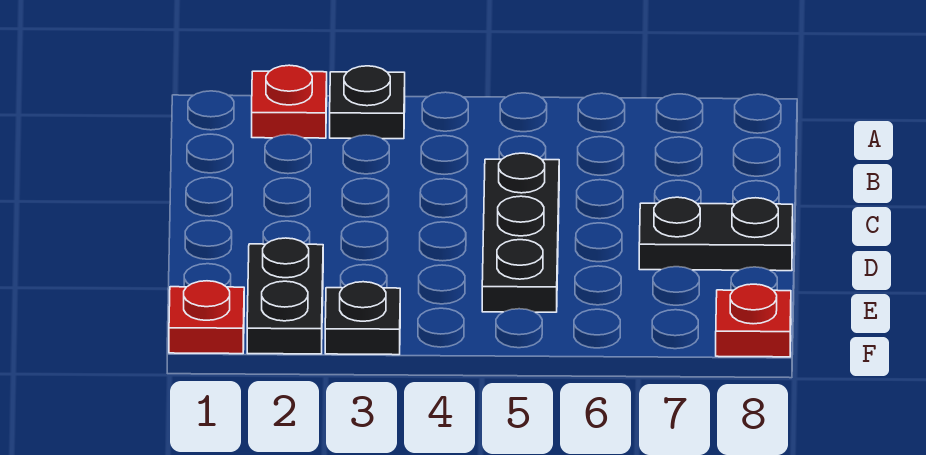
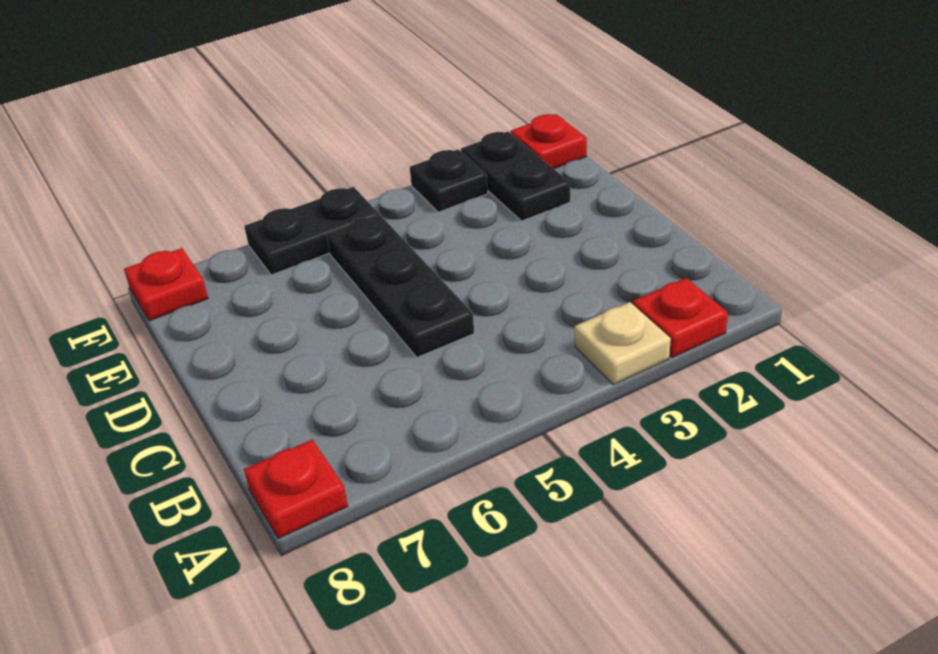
black 1x1 plate [330,66,405,139] -> tan 1x1 plate [575,302,671,385]
none -> red 1x1 plate [244,440,348,539]
black 1x2 plate [639,197,793,271] -> black 1x2 plate moved to [244,187,380,275]

